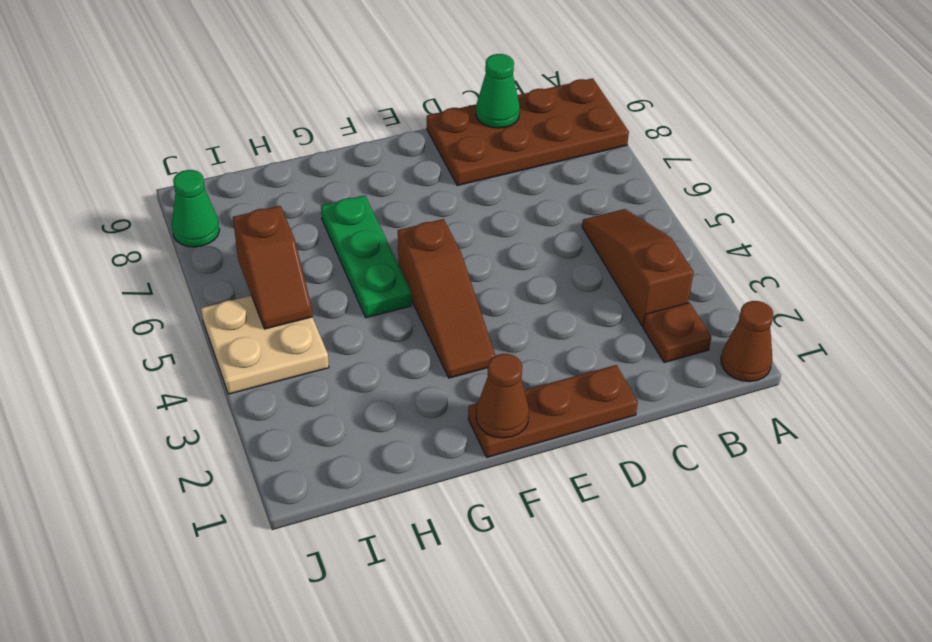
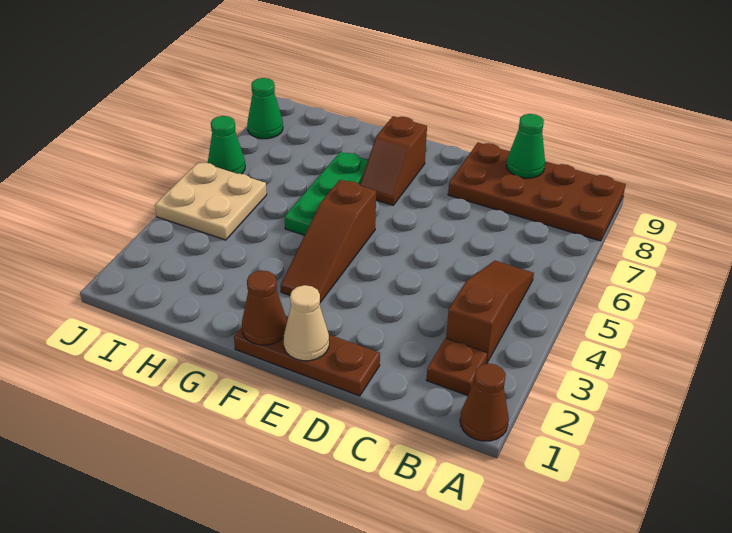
none -> tan 1x1 cone [284,285,329,361]
brown 1x2 slope [233,206,313,329] -> brown 1x2 slope moved to [360,116,427,205]
none -> green 1x1 cone [208,116,245,174]

